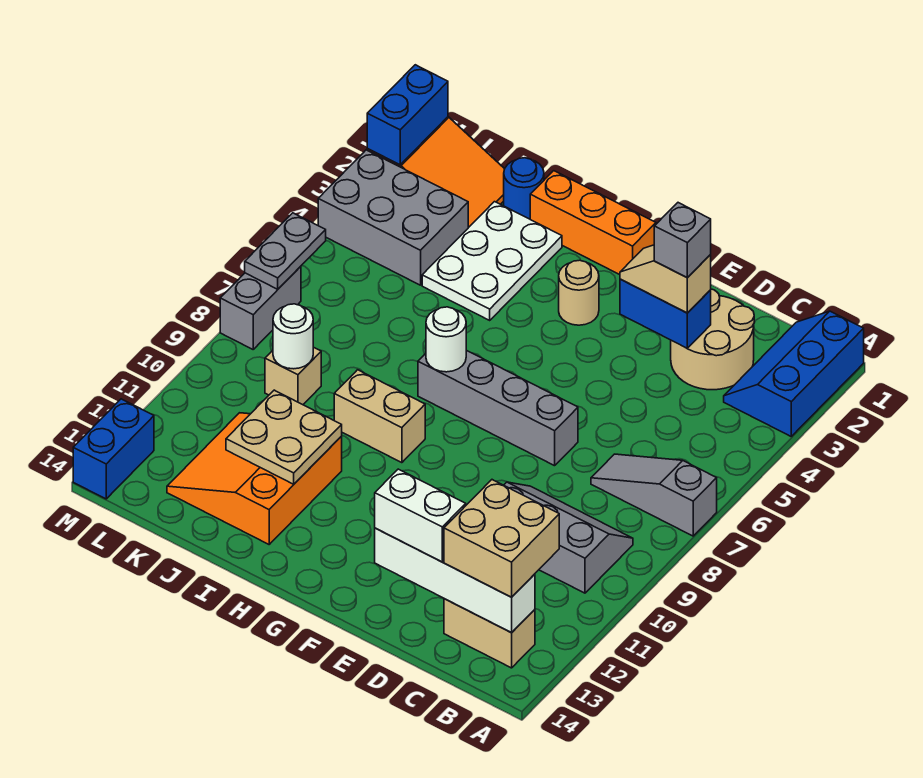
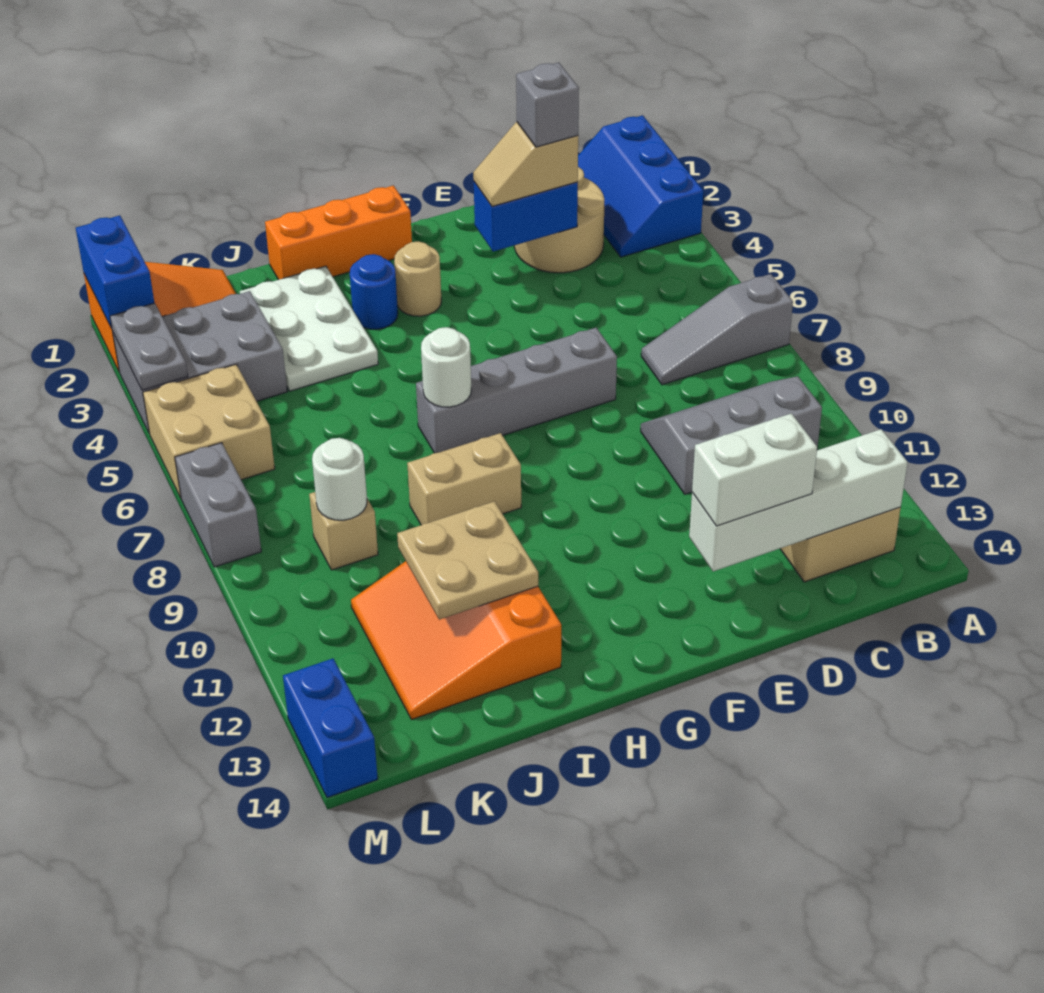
tan 2x2 brick [444,480,559,597] -> tan 2x2 brick moved to [143,365,275,498]
blue 1x1 round brick [504,158,544,219] -> blue 1x1 round brick moved to [350,254,398,329]
grey 1x2 plate [245,213,326,289] -> grey 1x2 plate moved to [110,303,188,390]

